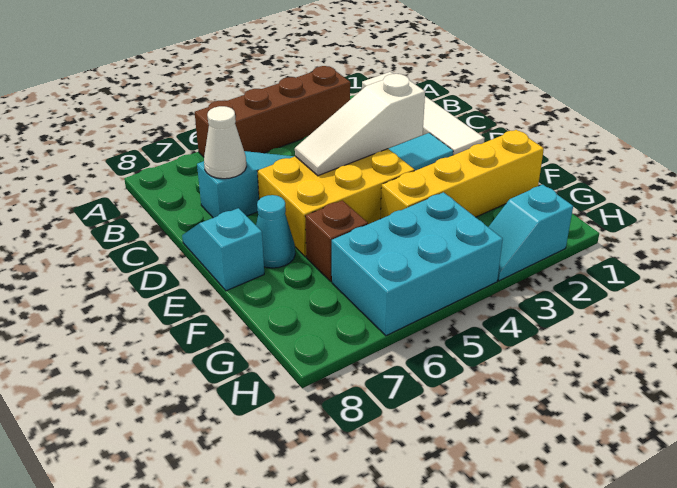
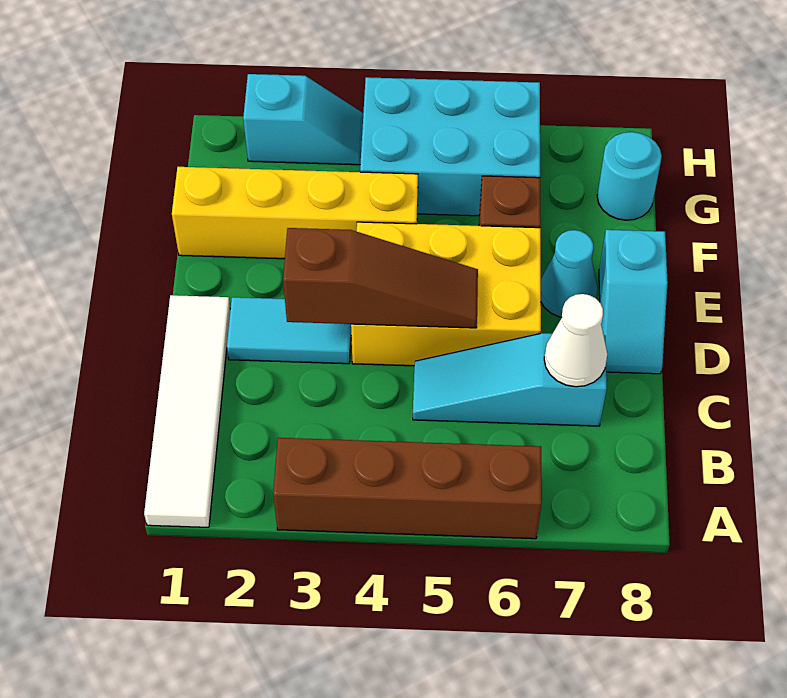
white 1x3 slope [295,74,425,176] -> brown 1x3 slope [283,228,478,328]
none -> cyan 1x1 round brick [597,132,662,220]

